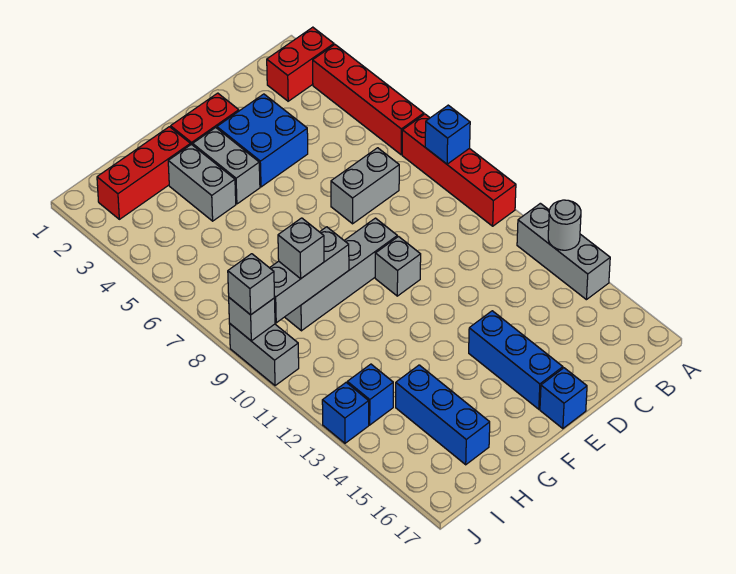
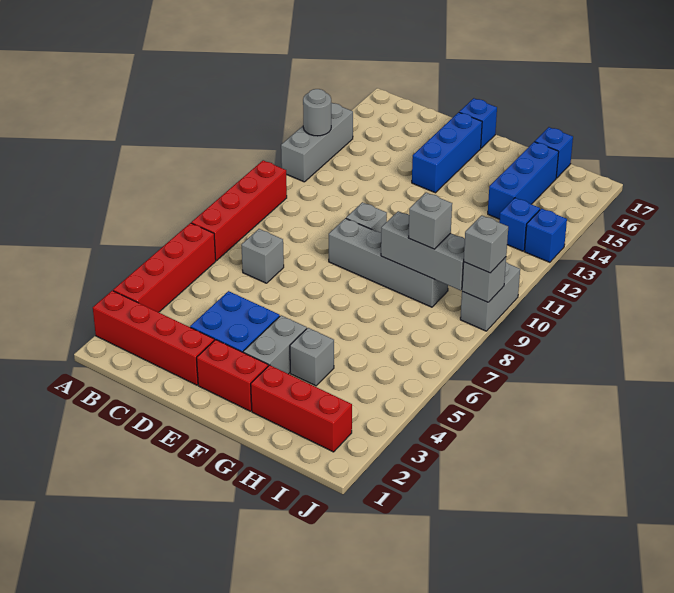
red 1x2 brick [267,27,334,101] -> red 1x4 brick [93,291,214,385]
blue 1x1 brick [425,105,470,164] -> blue 1x1 brick moved to [535,127,573,178]
grey 1x2 brick [331,148,399,224] -> grey 1x1 brick [241,229,284,283]
grey 1x2 brick [168,144,236,221] -> grey 1x1 brick [290,328,334,386]

